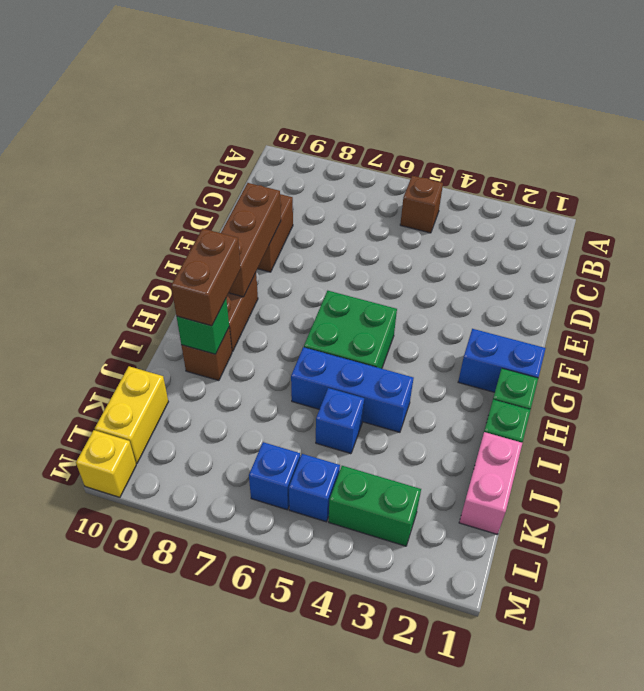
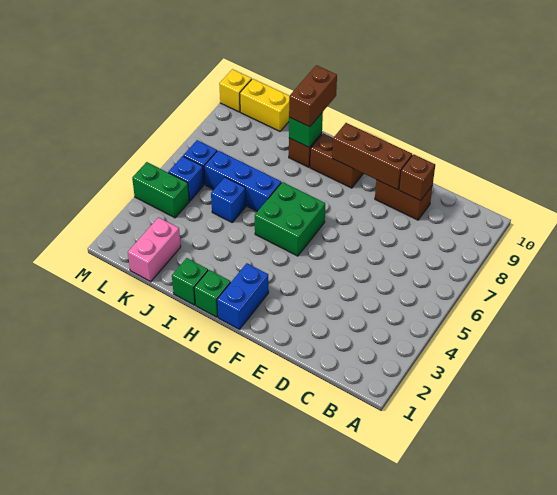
brown 1x1 brick [400,176,443,233] -> brown 1x1 brick moved to [399,154,435,201]
brown 1x2 brick [171,229,241,326] -> brown 1x2 brick turned to [289,65,337,127]
blue 1x3 brick [291,347,413,432] -> blue 1x3 brick turned to [204,151,281,211]
pink 1x2 brick [459,432,522,534] -> pink 1x2 brick turned to [128,217,181,282]
green 1x2 brick [329,466,421,546] -> green 1x2 brick turned to [132,162,189,218]

